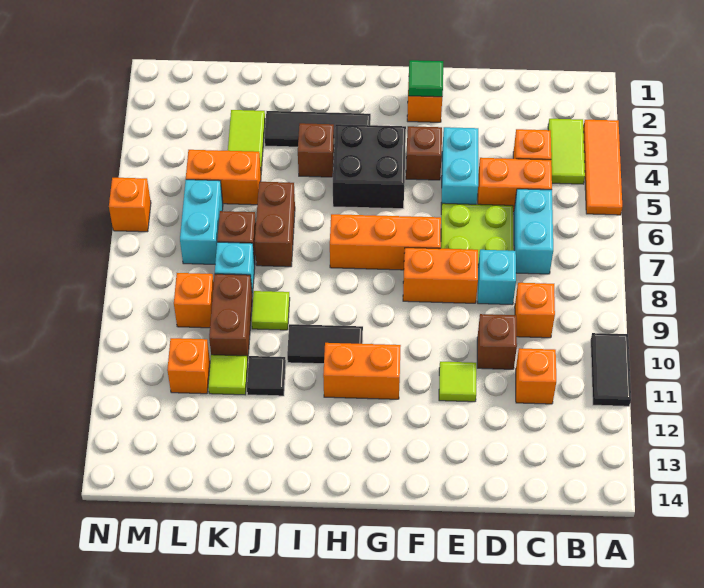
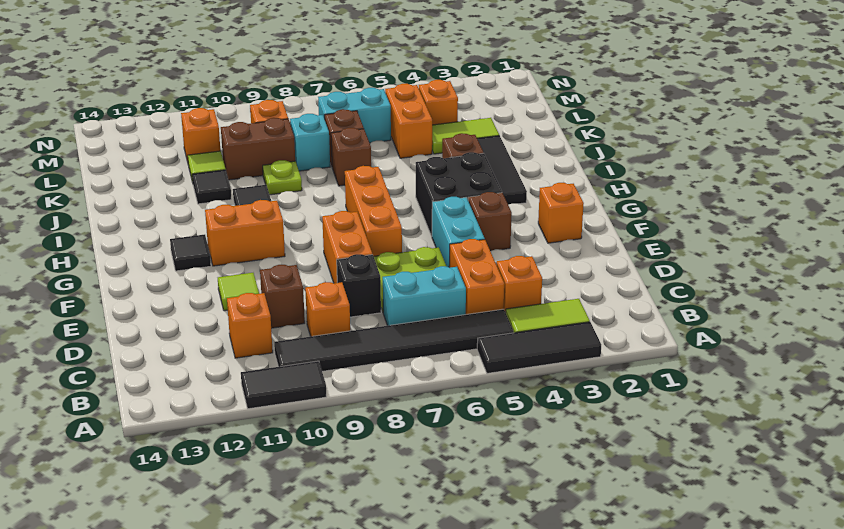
orange 1x3 tile [583,120,622,215] -> black 1x3 tile [477,322,601,373]
none -> black 1x6 tile [274,309,514,371]
cyan 1x1 brick [478,250,516,305] -> black 1x1 brick [337,254,381,317]
cyan 1x2 brick [441,127,478,208] -> cyan 1x2 brick turned to [432,197,485,267]
green 1x1 tile [408,60,443,97] -> none
orange 1x2 brick [323,343,401,399] -> orange 1x2 brick turned to [205,200,285,266]
none -> black 1x1 tile [170,234,211,271]
brown 1x2 brick [255,182,295,267] -> brown 1x1 brick [331,128,371,186]
lime 1x1 tile [251,291,290,330] -> lime 1x1 plate [263,160,302,195]
orange 1x1 brick [109,178,151,232] -> orange 1x1 brick moved to [419,80,458,125]

